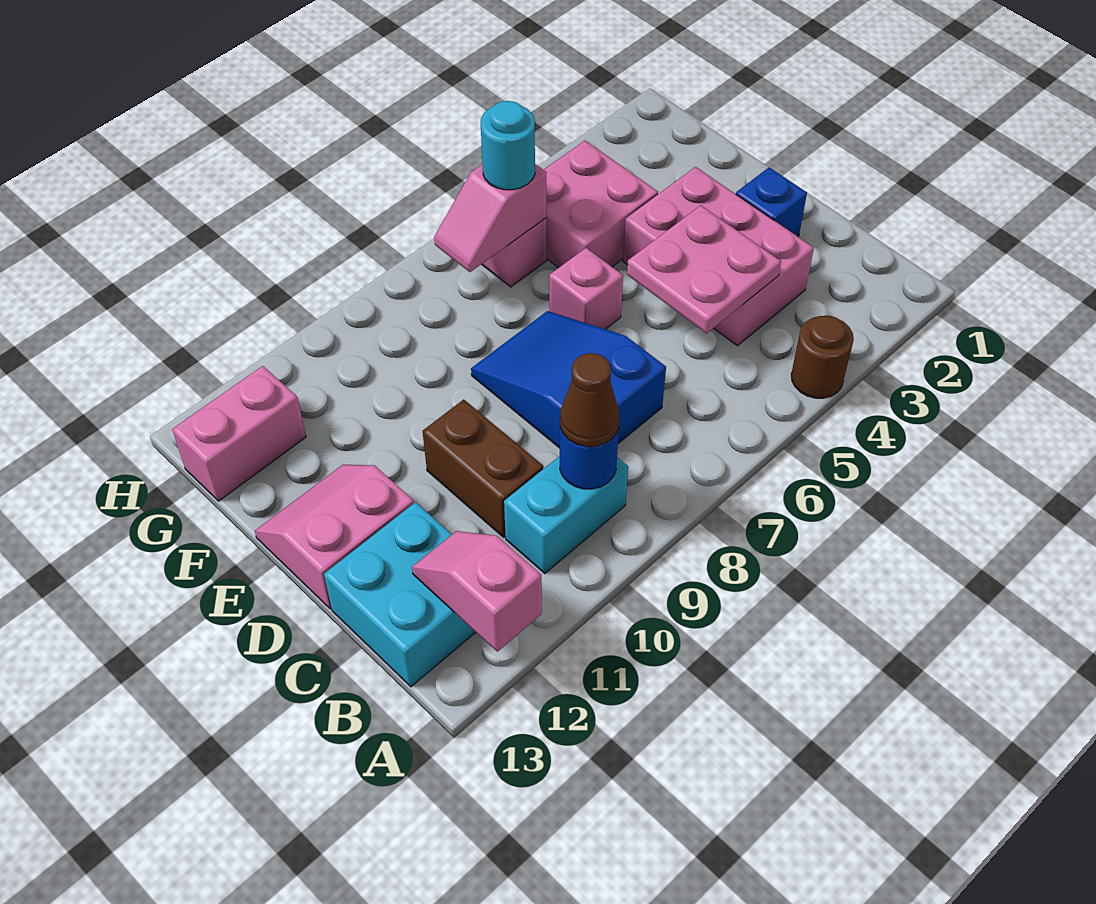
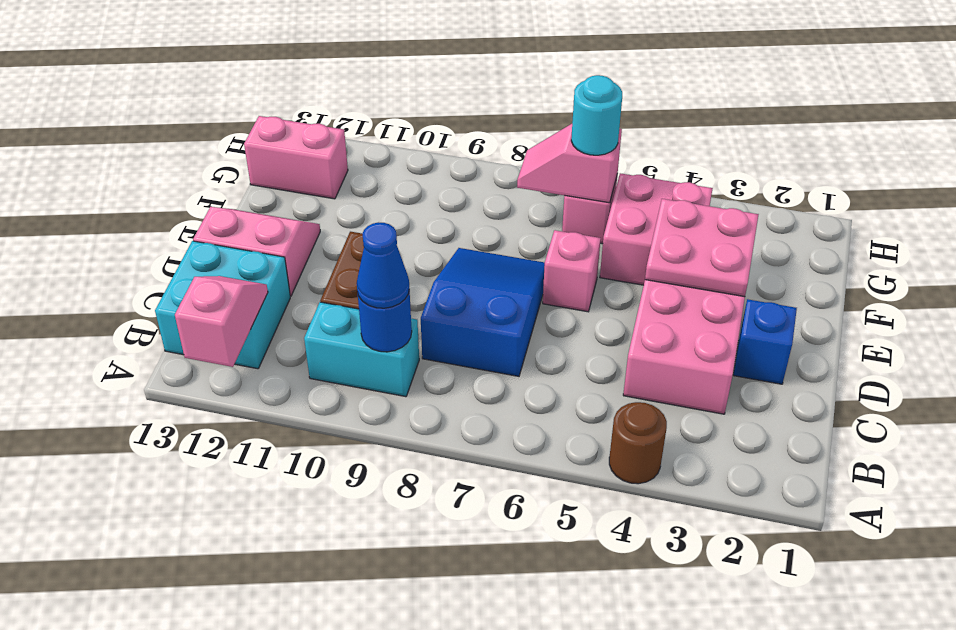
brown 1x1 cone [560,353,619,447] -> blue 1x1 cone [357,222,409,308]
pink 2x2 plate [627,205,781,333] -> pink 2x2 plate moved to [645,199,759,297]

